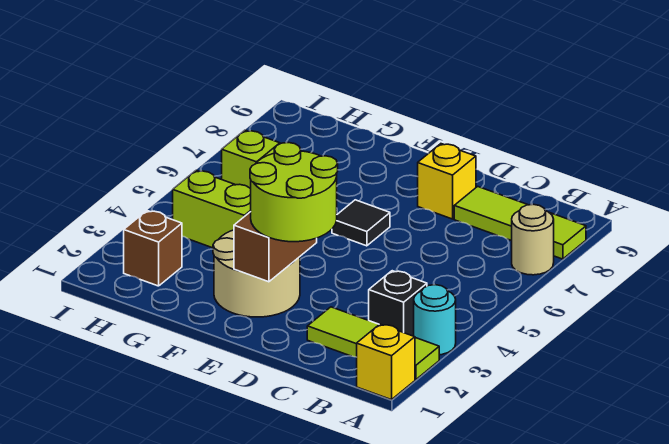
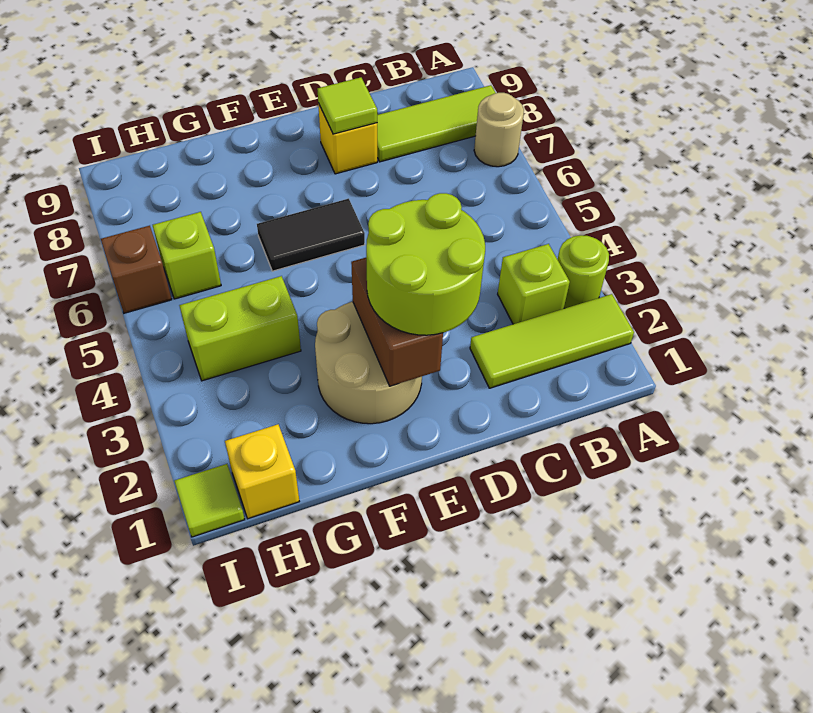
yellow 1x1 brick [357,324,415,400] -> yellow 1x1 brick moved to [225,424,299,519]
cyan 1x1 round brick [414,285,456,355] -> lime 1x1 round brick [558,235,609,308]
black 1x1 brick [369,271,427,336] -> lime 1x1 brick [498,244,570,324]
none -> lime 1x1 tile [317,77,377,134]
black 1x1 tile [332,200,390,246] -> black 1x2 tile [257,199,365,271]
brown 1x1 brick [124,211,182,286] -> brown 1x1 brick moved to [101,226,172,313]
none -> lime 1x1 tile [174,464,245,537]

